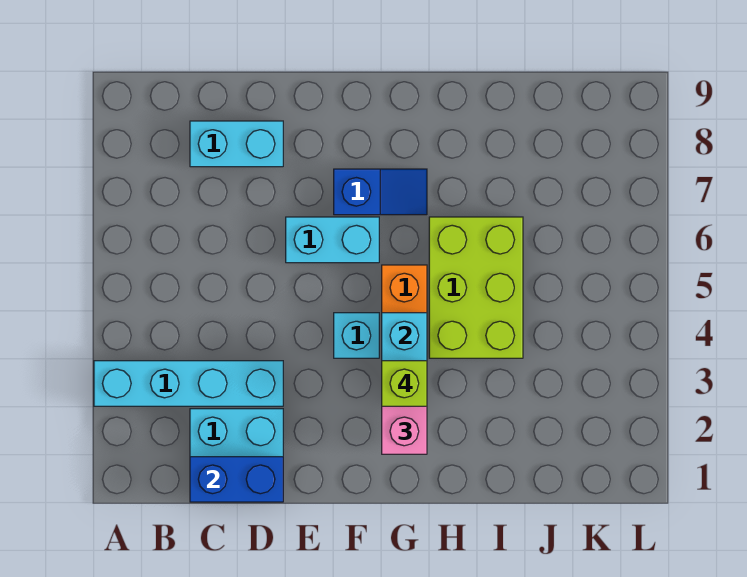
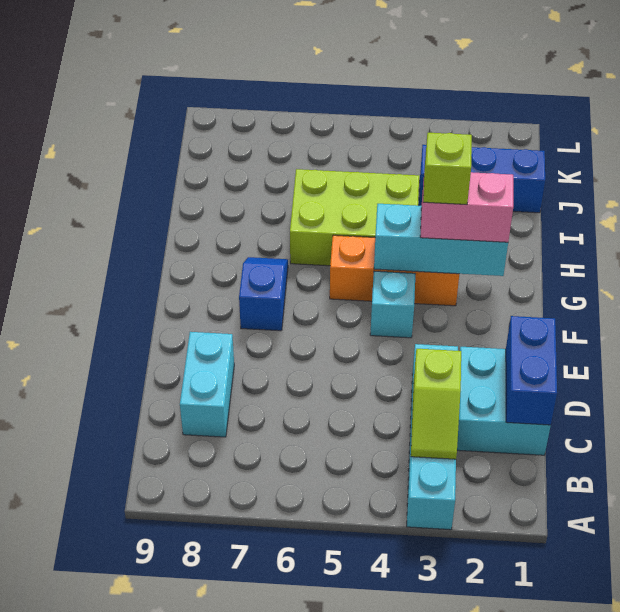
none -> lime 1x2 slope [411,349,461,459]
cyan 1x2 brick [286,217,379,263] -> none
none -> blue 1x3 brick [419,145,545,213]

